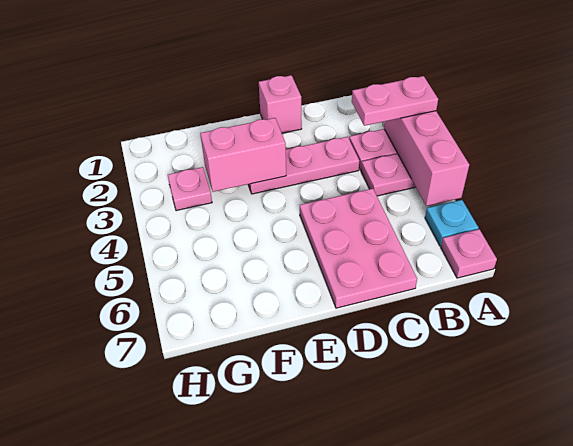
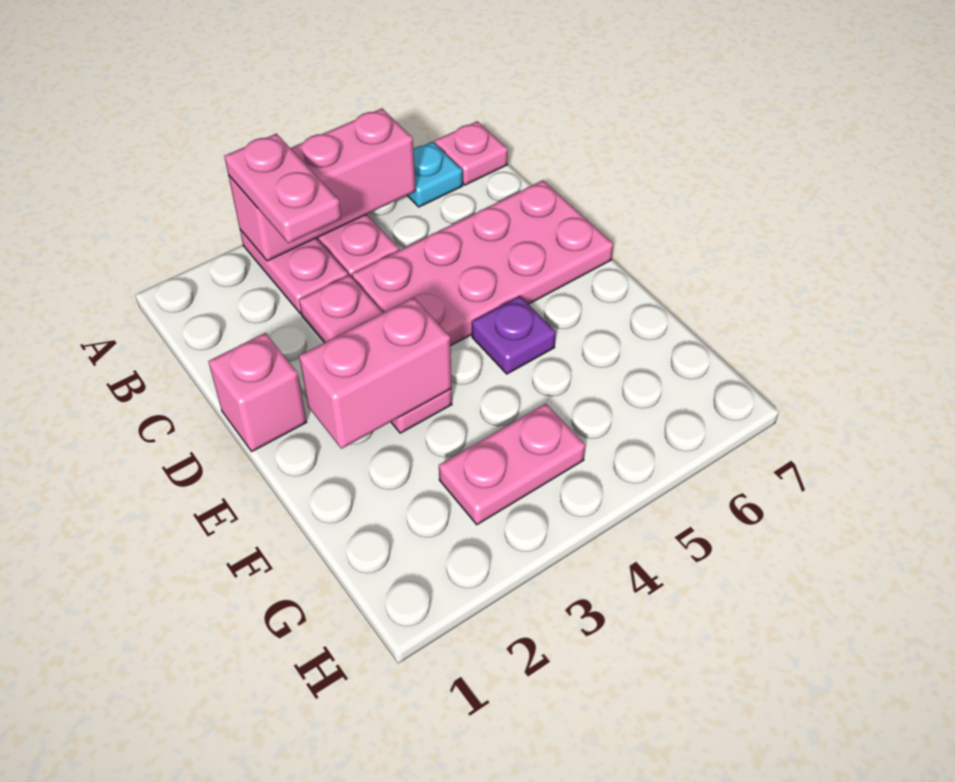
pink 2x3 plate [300,189,417,308] -> pink 2x4 plate [352,180,613,346]
pink 1x2 brick [200,118,286,192] -> pink 1x2 brick turned to [299,298,452,449]
none -> purple 1x1 plate [472,296,556,374]
pink 1x1 plate [168,167,212,211] -> pink 1x2 plate [439,404,586,525]

